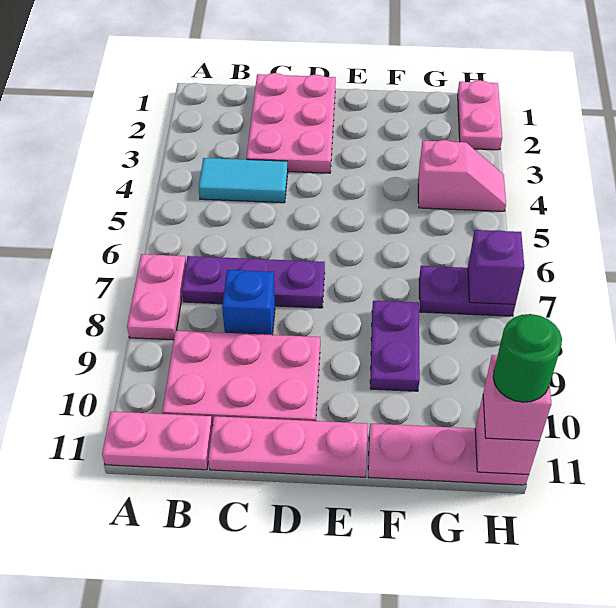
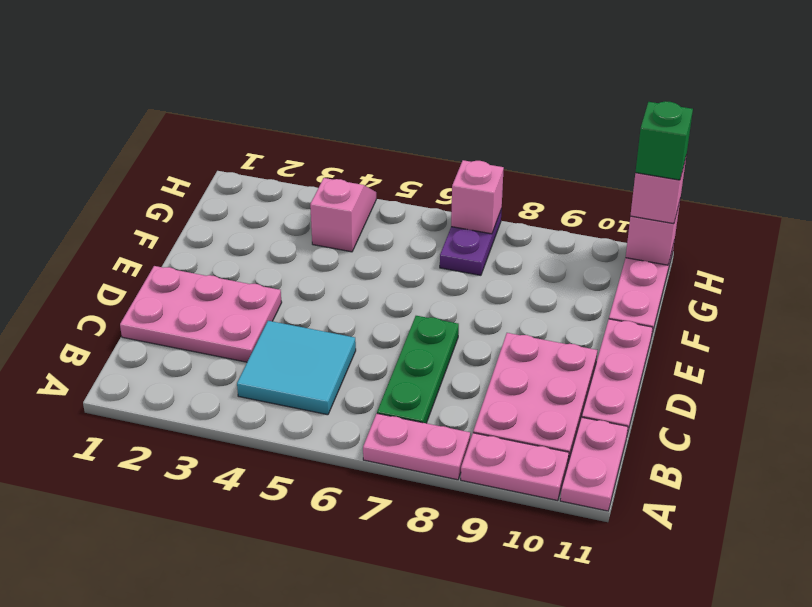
cyan 1x2 tile [198,158,288,203] -> cyan 2x2 tile [237,321,356,415]
purple 1x3 plate [182,256,325,308] -> green 1x3 plate [377,316,459,423]
blue 1x1 brick [222,270,275,335] -> none
purple 1x2 plate [370,301,420,391] -> none
pink 1x2 plate [458,80,502,150] -> pink 1x2 plate moved to [461,433,569,501]
purple 1x1 brick [468,230,524,304] -> pink 1x1 brick [451,160,504,234]
green 1x1 round brick [493,314,562,402] -> green 1x1 brick [635,101,693,180]

